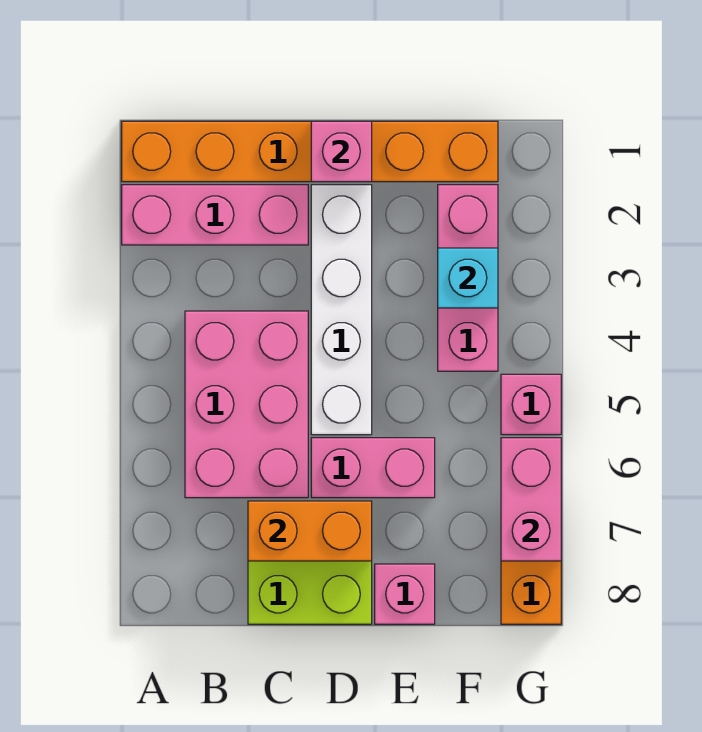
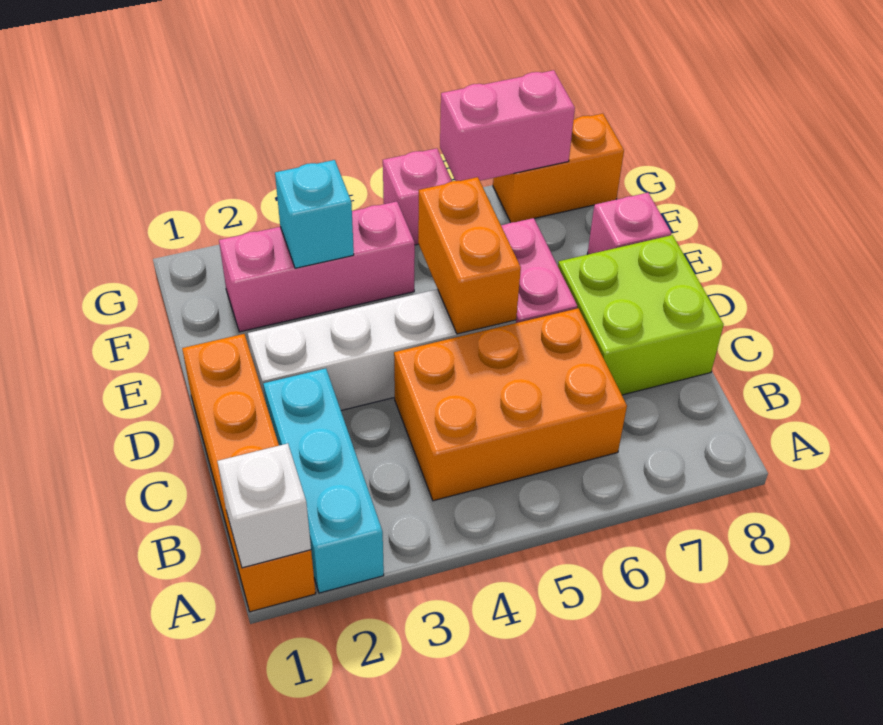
orange 1x6 brick [122,121,498,182] -> orange 1x4 brick [182,334,316,612]
none -> white 1x1 brick [217,443,311,568]
pink 1x3 brick [122,185,308,245] -> cyan 1x3 brick [263,368,384,593]
pink 2x3 brick [185,311,308,498] -> orange 2x3 brick [394,308,627,501]
orange 1x2 brick [248,501,372,561] -> orange 1x2 brick moved to [418,177,521,334]
pink 1x1 brick [311,121,372,182] -> none

